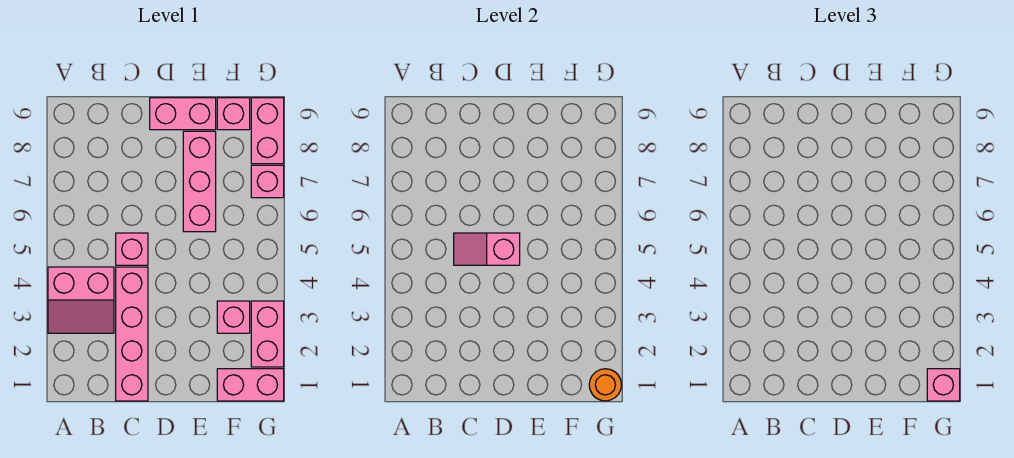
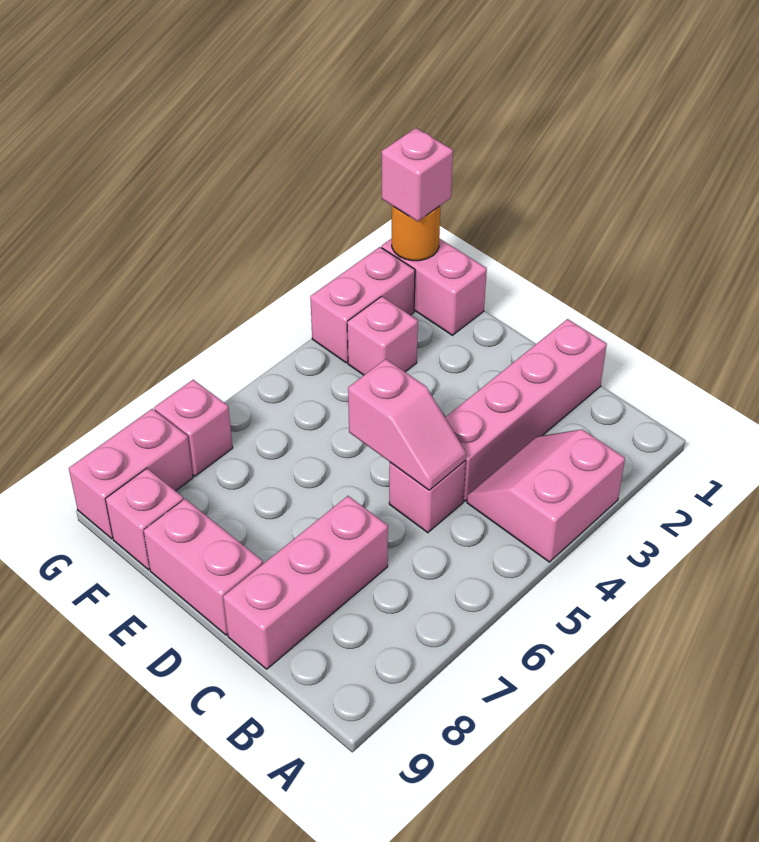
pink 2x2 slope [48,267,114,333] -> pink 2x2 slope turned to [467,429,625,562]
pink 1x3 brick [183,131,216,232] -> pink 1x3 brick moved to [223,496,388,669]

